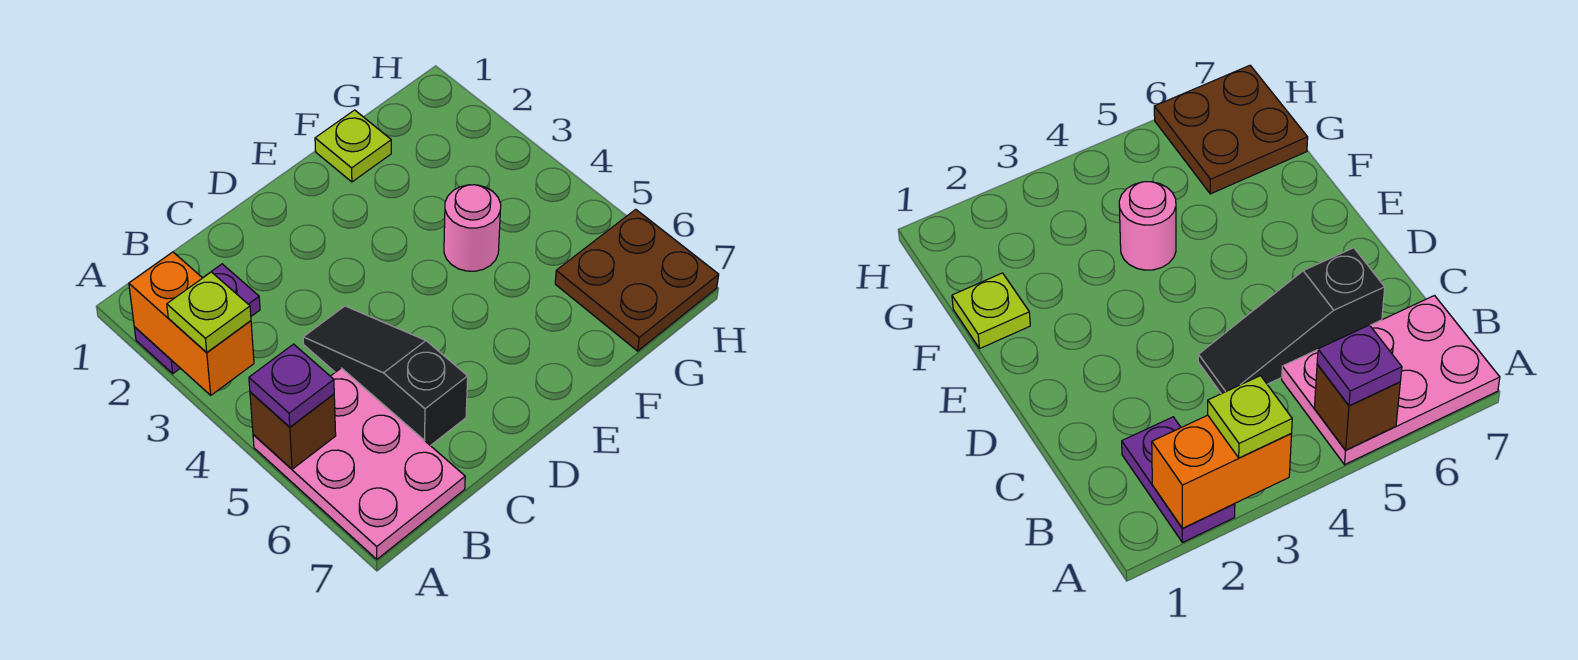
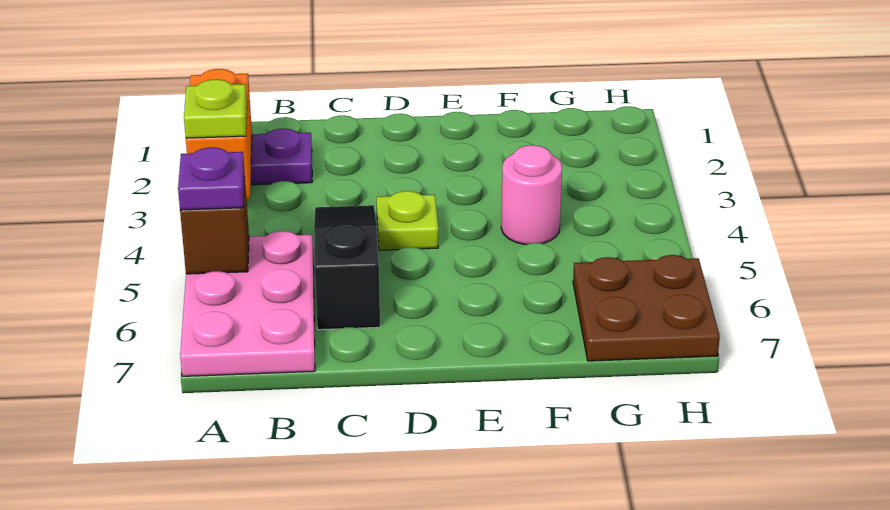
lime 1x1 plate [315,110,391,182] -> lime 1x1 plate moved to [377,191,438,250]

